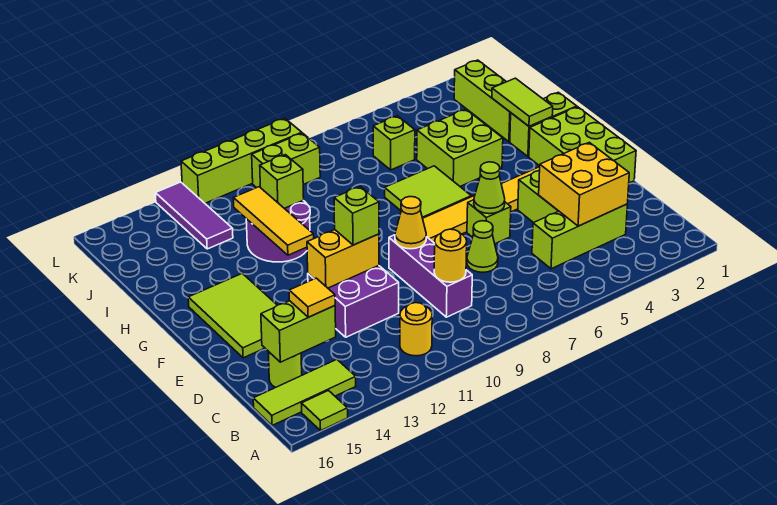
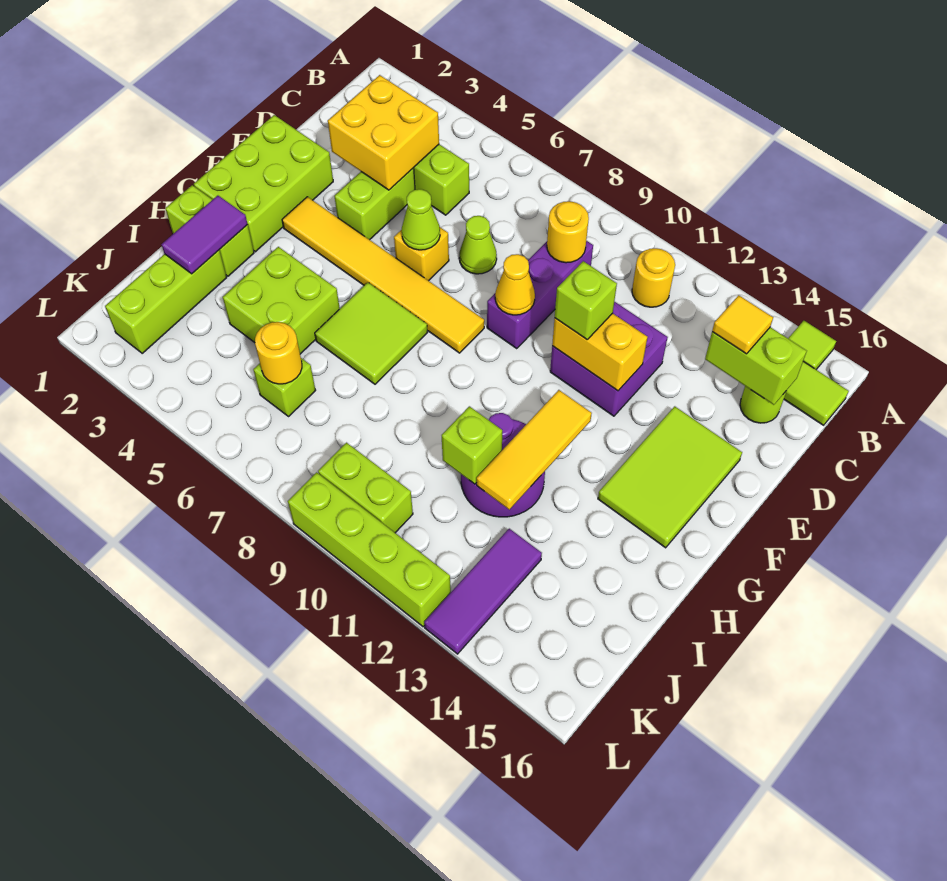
lime 1x1 brick [467,200,511,244] -> yellow 1x1 brick [394,228,449,281]
lime 1x2 tile [492,78,553,126] -> purple 1x2 tile [162,196,248,274]
none -> yellow 1x1 round brick [255,322,302,384]

